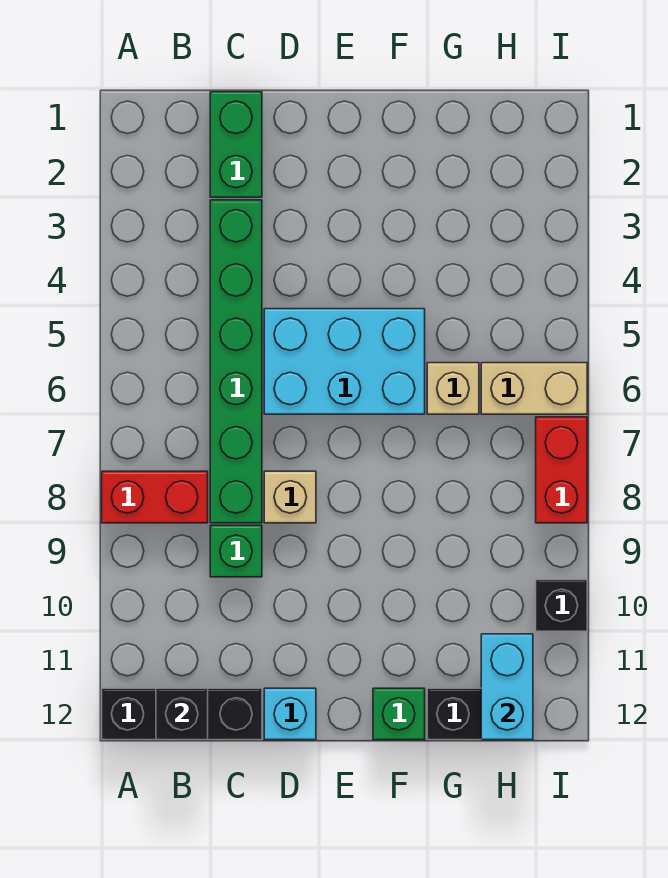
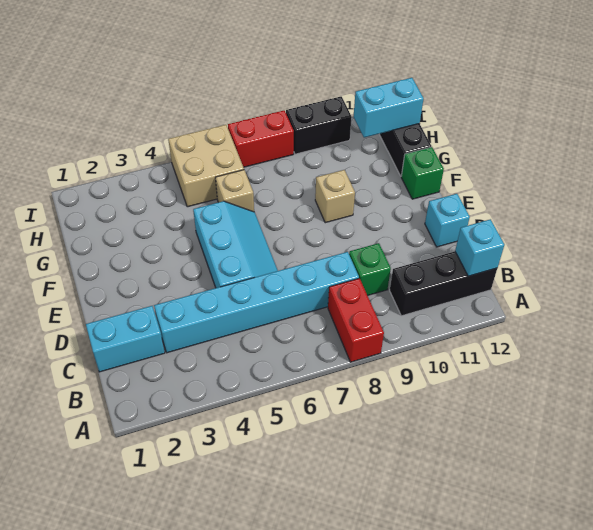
black 1x3 brick [102,688,262,740] -> black 1x3 brick turned to [390,252,497,316]
black 1x1 brick [156,688,208,740] -> cyan 1x1 brick [455,219,504,276]
green 1x2 brick [210,92,262,197] -> cyan 1x2 brick [86,306,165,372]
green 1x6 brick [210,200,262,523] -> cyan 1x6 brick [154,252,359,353]
cyan 2x3 brick [264,309,425,414] -> cyan 2x3 slope [193,201,278,288]
tan 1x1 brick [264,471,316,523] -> tan 1x1 brick moved to [315,170,355,223]
tan 1x2 brick [481,363,587,414] -> tan 2x2 brick [168,125,244,207]
black 1x1 brick [536,580,587,631] -> black 1x2 brick [286,96,351,154]

